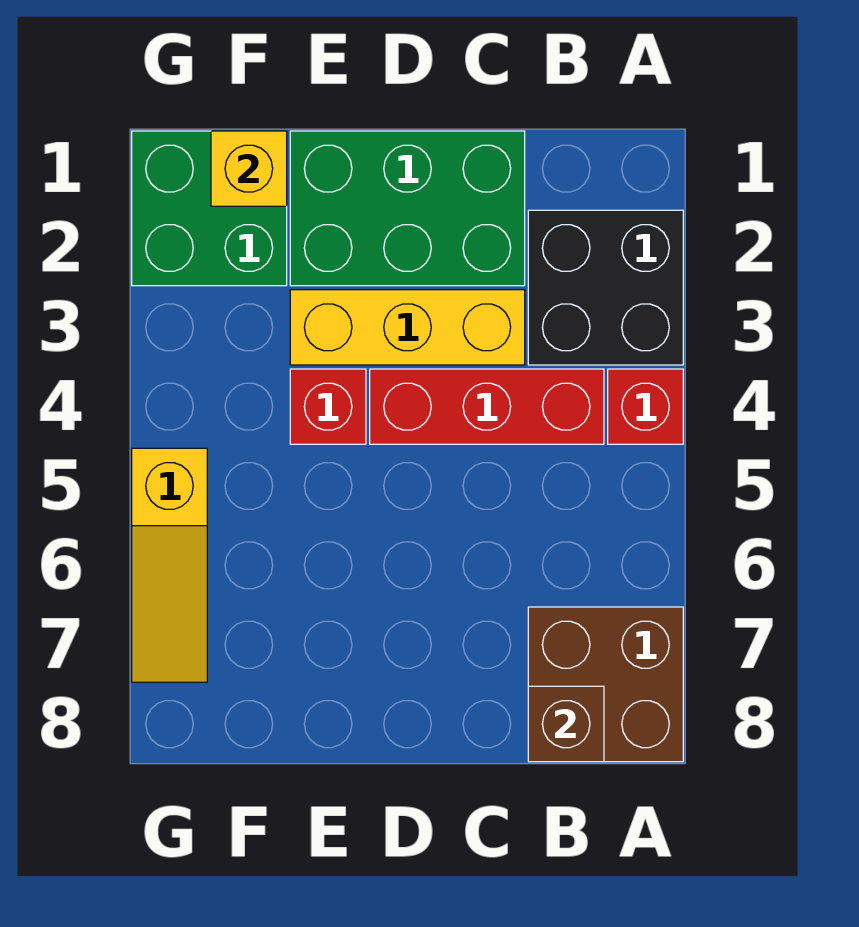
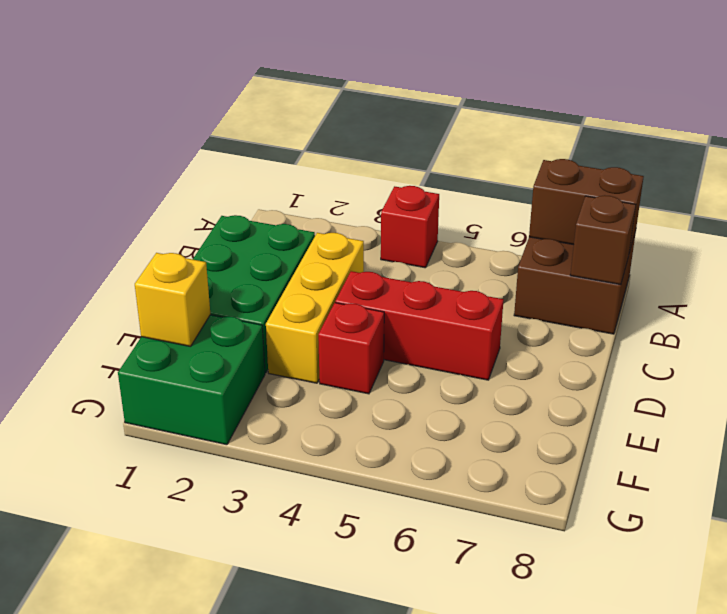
black 2x2 brick [528,210,683,365] -> none
none -> brown 1x2 brick [529,159,644,252]
red 1x3 brick [370,369,604,444] -> red 1x3 brick turned to [335,271,504,380]
yellow 1x3 slope [132,448,207,682] -> none

